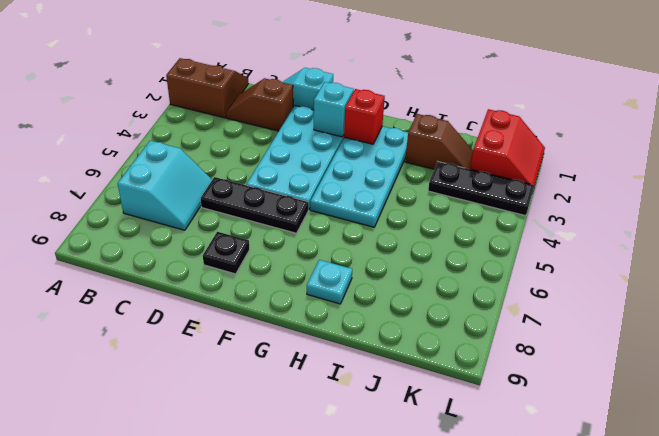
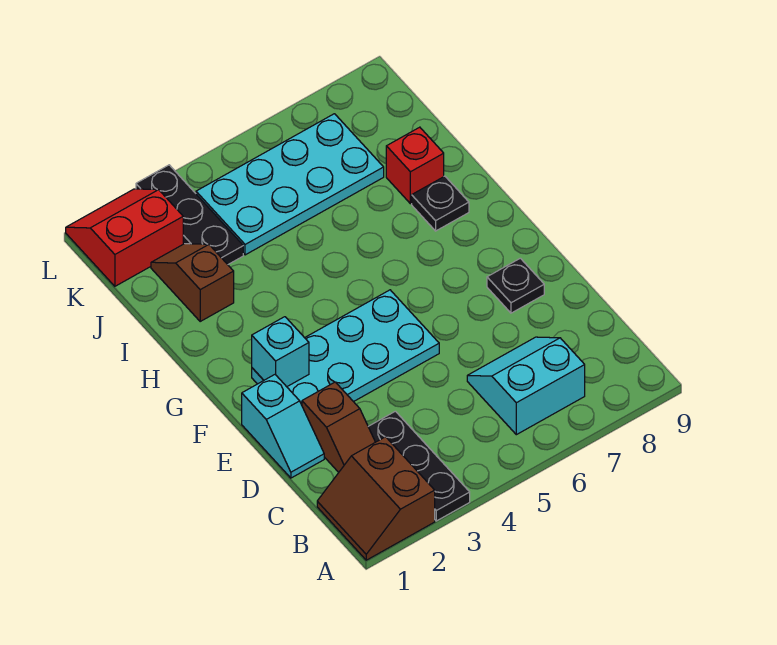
black 1x3 plate [201,177,308,233] -> black 1x3 plate moved to [368,411,470,521]
cyan 2x4 plate [310,126,408,227] -> cyan 2x4 plate moved to [196,114,384,255]
red 1x1 brick [344,89,385,144] -> red 1x1 brick moved to [386,127,444,204]
cyan 1x1 plate [307,260,352,304] -> black 1x1 plate [412,176,469,231]

